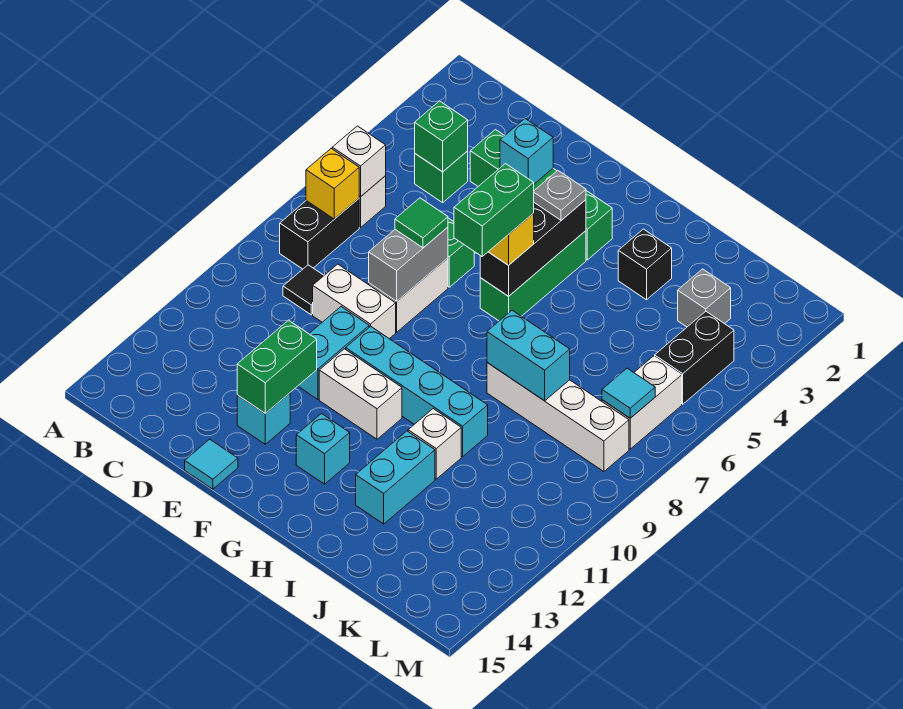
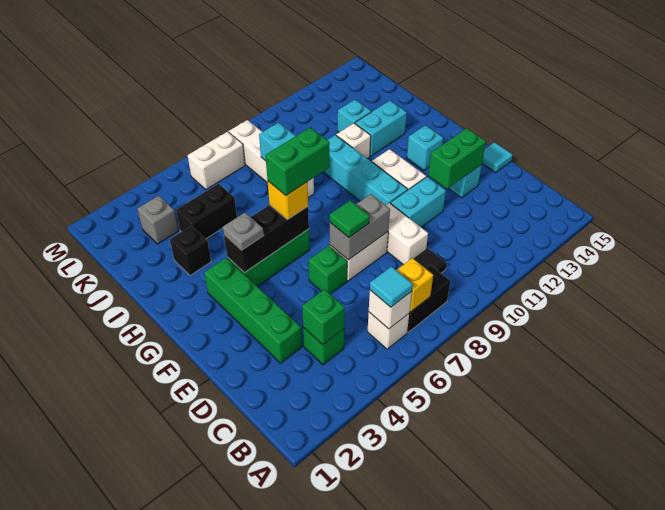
cyan 1x1 brick [500,119,553,184] -> cyan 1x1 brick moved to [338,100,371,133]
black 1x2 brick [655,312,734,404] -> black 1x2 brick moved to [176,184,237,239]
cyan 1x1 tile [602,368,655,418] -> cyan 1x1 tile moved to [370,267,413,307]

